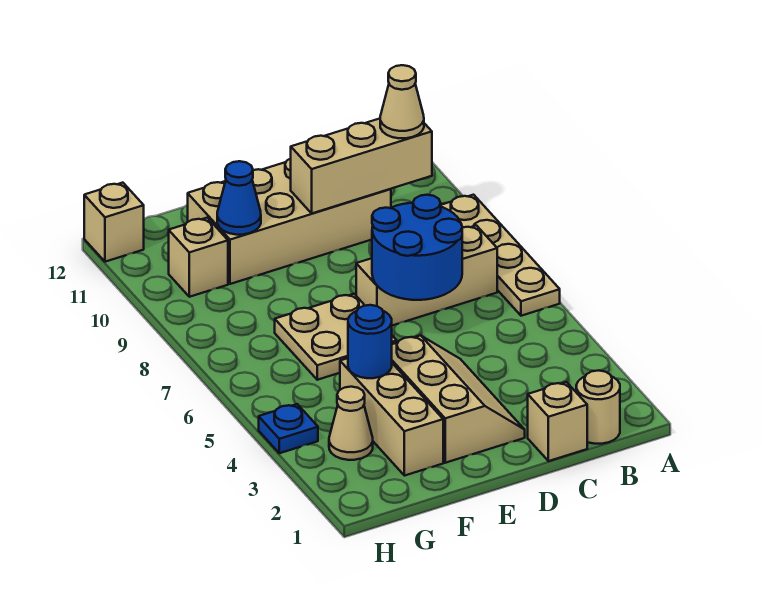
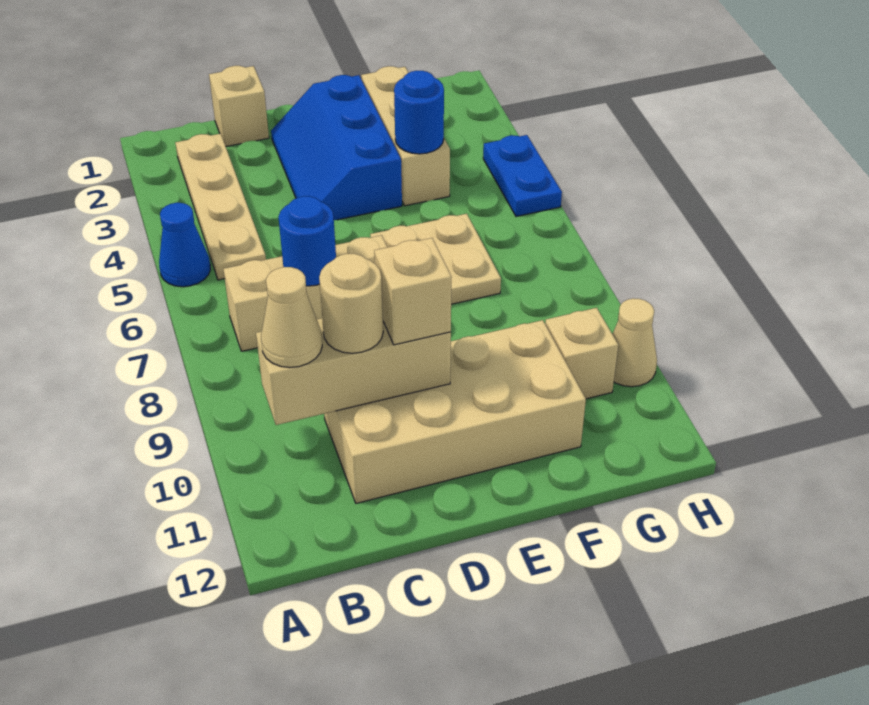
tan 1x4 plate [441,195,560,316] -> tan 1x4 plate moved to [175,134,266,280]
tan 1x1 round brick [576,370,620,444] -> tan 1x1 round brick moved to [319,253,383,353]
blue 2x2 round brick [372,195,462,300] -> blue 1x1 round brick [279,196,336,286]
tan 2x3 slope [392,335,525,463] -> blue 2x3 slope [271,75,402,220]
blue 1x1 cone [217,161,261,235] -> blue 1x1 cone moved to [159,203,211,287]
tan 1x1 cone [329,387,373,460] -> tan 1x1 cone moved to [612,298,657,387]
blue 1x1 plate [259,404,318,453] -> blue 1x2 plate [483,135,562,216]
tan 1x1 brick [84,183,144,262] -> tan 1x1 brick moved to [374,238,451,345]

